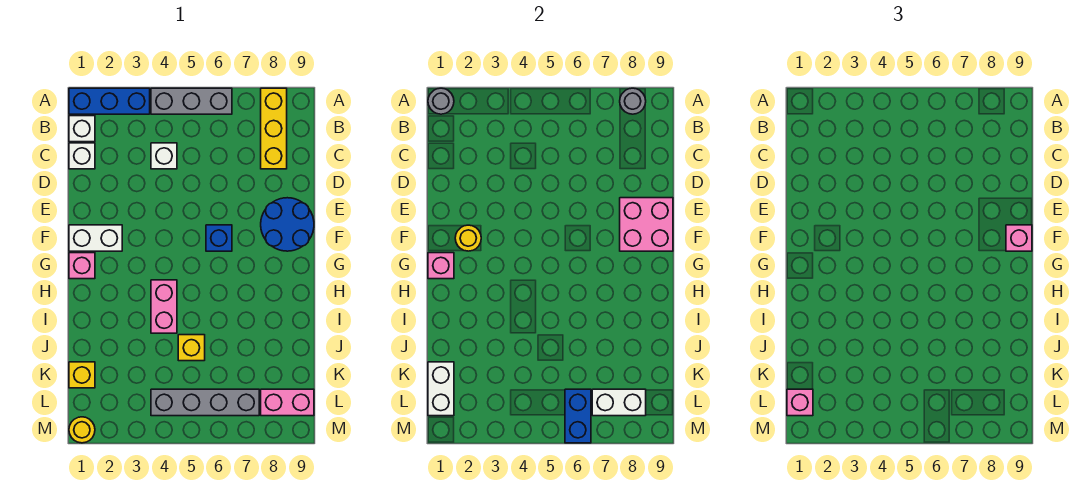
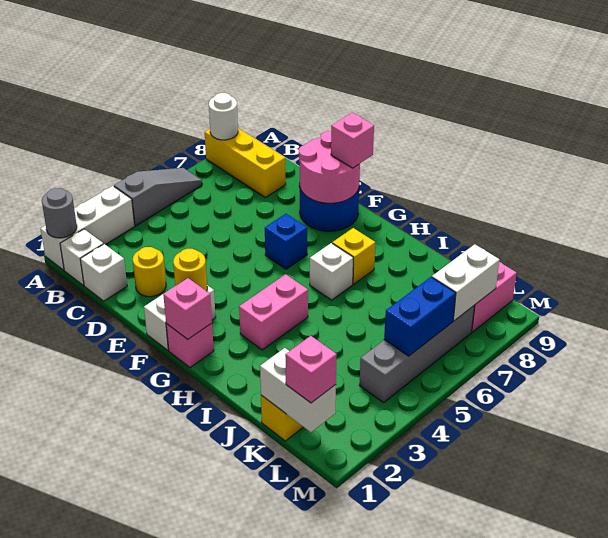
blue 1x3 brick [69,88,150,114] -> white 1x3 brick [41,186,135,270]
grey 1x3 brick [151,88,232,114] -> grey 1x3 slope [114,168,202,226]
grey 1x1 round brick [620,88,646,114] -> white 1x1 round brick [209,93,238,140]
white 1x1 brick [151,143,177,169] -> white 1x1 brick moved to [310,243,353,300]
pink 2x2 brick [620,198,673,251] -> pink 2x2 round brick [299,131,360,203]
pink 1x2 brick [151,280,177,333] -> pink 1x2 brick turned to [239,274,308,350]
yellow 1x1 brick [178,335,205,361] -> yellow 1x1 brick moved to [332,228,375,284]
blue 1x2 brick [565,389,591,443] -> blue 1x2 brick turned to [384,277,456,356]
yellow 1x1 round brick [69,417,95,443] -> yellow 1x1 round brick moved to [133,247,166,297]

